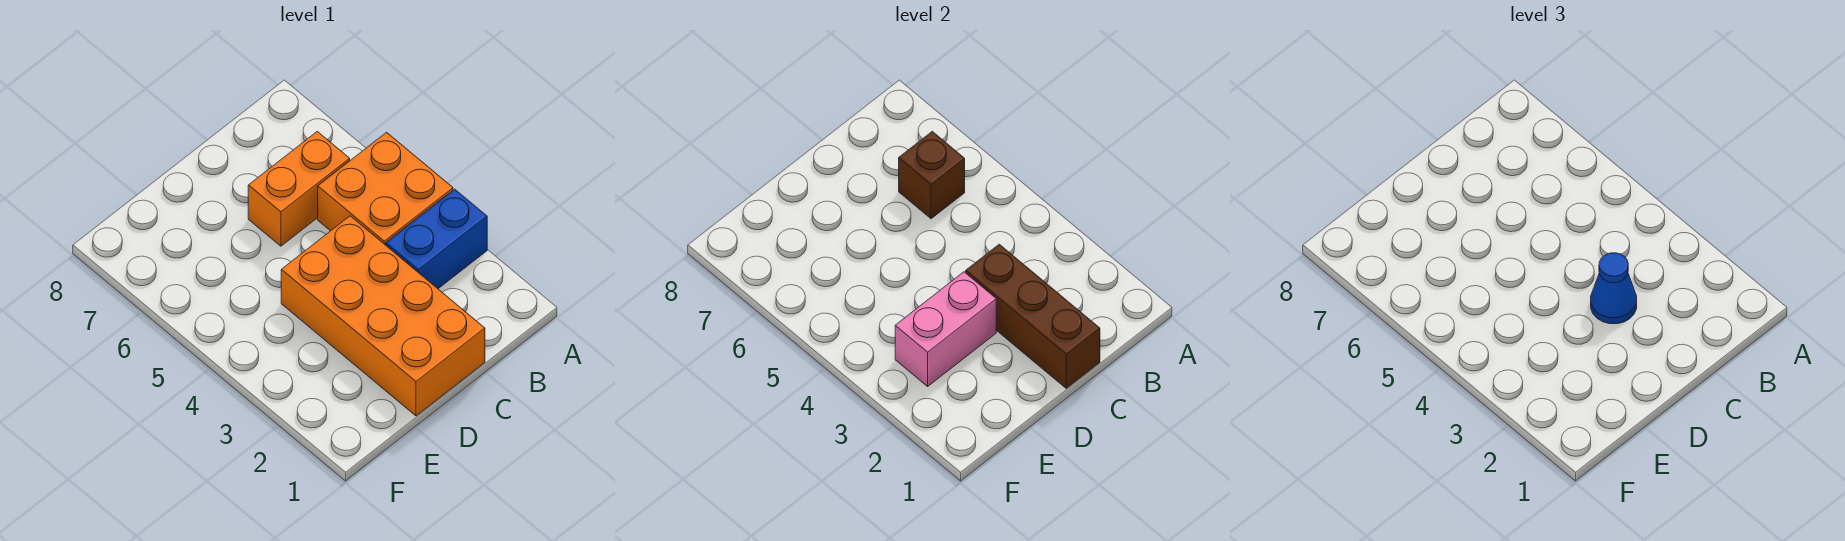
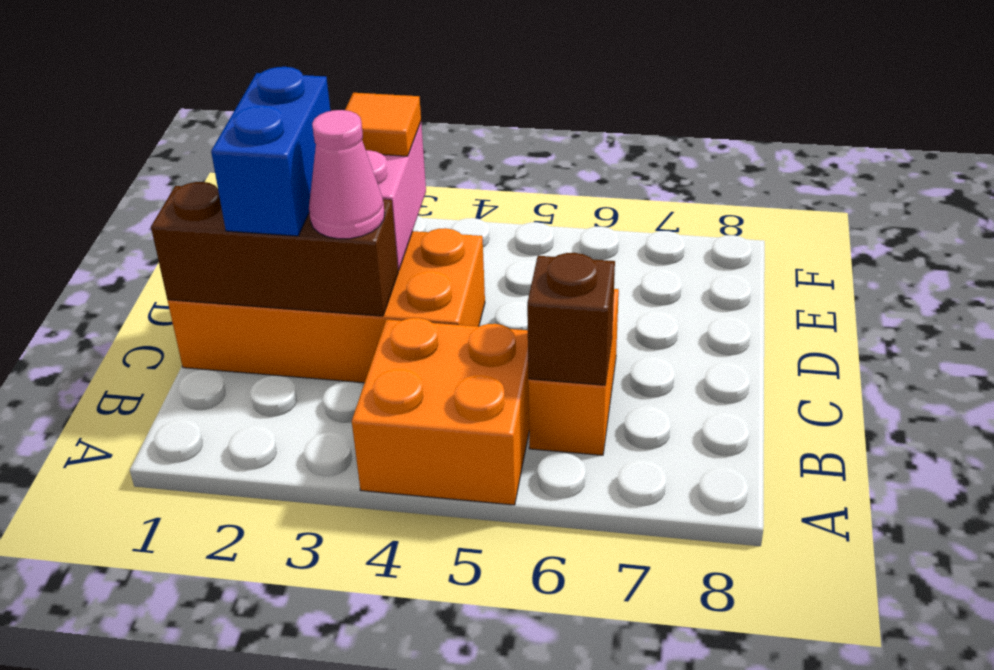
blue 1x2 brick [386,189,487,289] -> blue 1x2 brick moved to [211,67,330,236]
blue 1x1 cone [1591,253,1637,324] -> pink 1x1 cone [309,110,385,239]
none -> orange 1x1 tile [345,93,421,156]

